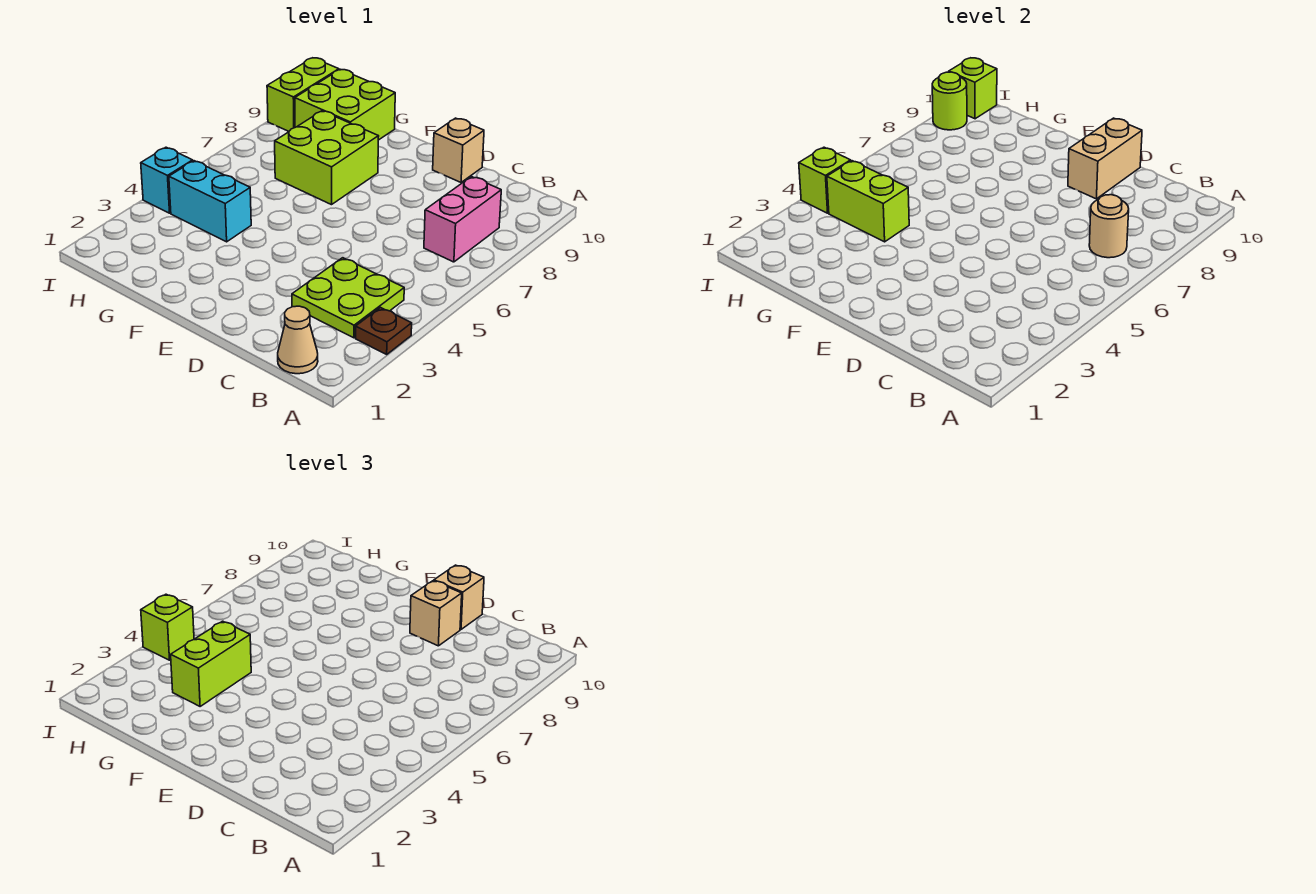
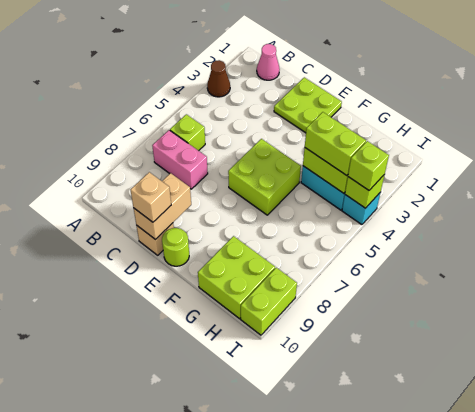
brown 1x1 plate [356,308,412,354] -> brown 1x1 cone [207,60,230,97]
tan 1x1 cone [278,306,318,374] -> pink 1x1 cone [257,44,280,80]
lime 2x2 plate [292,258,404,338] -> lime 2x2 plate moved to [274,77,342,133]
pink 1x2 brick [424,177,501,262] -> pink 1x2 brick turned to [152,130,208,189]
tan 1x1 round brick [1089,195,1129,258] -> none
tan 1x1 brick [410,581,462,646] -> none
lime 2x2 brick [275,111,379,205] -> lime 2x2 brick moved to [228,139,301,215]
lime 1x2 brick [171,621,251,706] -> lime 1x2 brick turned to [305,112,366,176]
lime 1x1 round brick [932,72,967,130] -> lime 1x1 round brick moved to [162,228,189,266]
lime 1x1 brick [949,58,997,119] -> lime 1x1 brick moved to [170,114,205,151]

